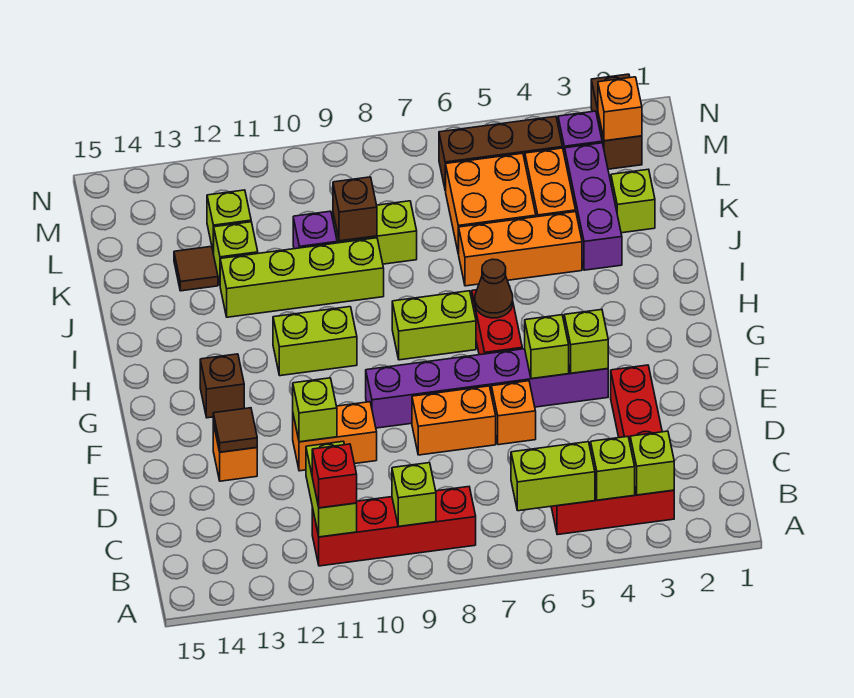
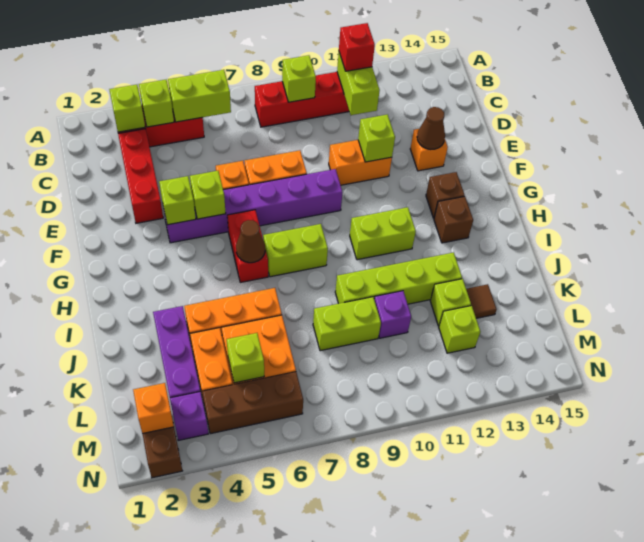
brown 1x1 tile [213,408,257,452] -> brown 1x1 cone [417,107,445,149]
lime 1x1 brick [611,169,655,233] -> lime 1x1 brick moved to [227,333,264,383]
brown 1x1 brick [333,177,377,241] -> brown 1x1 brick moved to [434,196,473,243]

